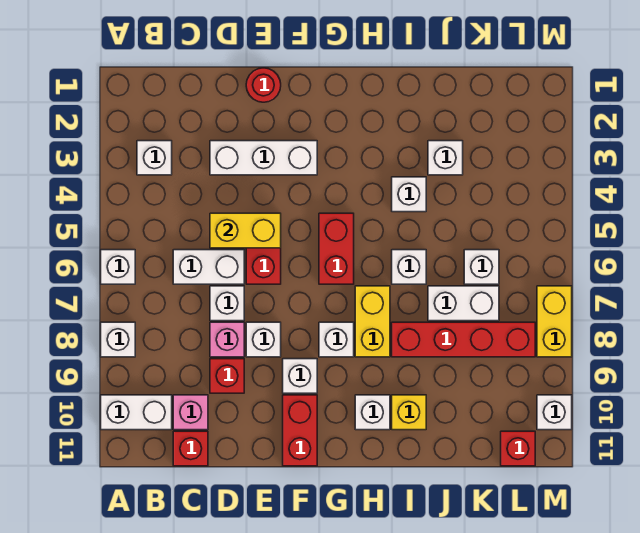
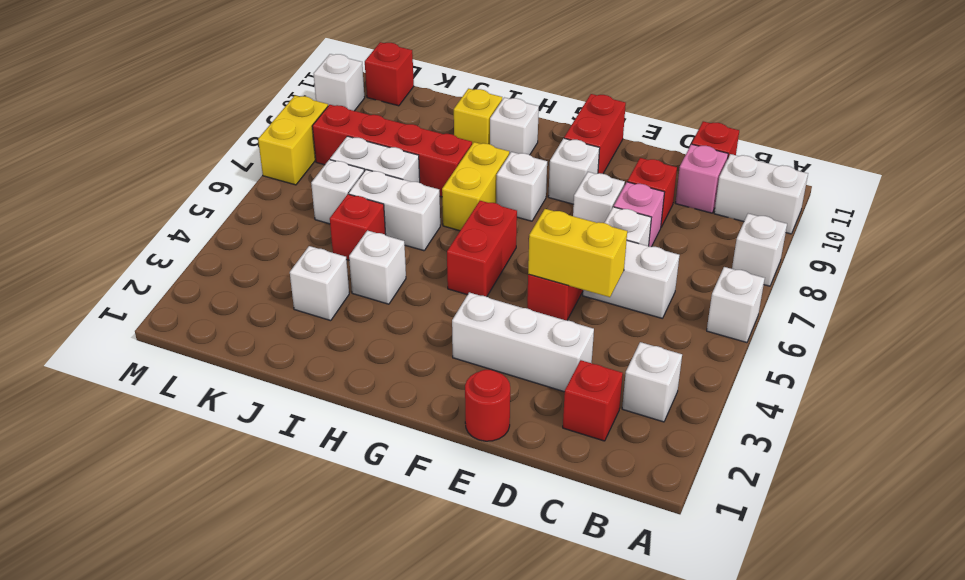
none -> red 1x1 brick [563,360,623,441]
white 1x1 brick [392,250,426,284] -> white 1x2 brick [349,170,440,251]
none -> red 1x1 brick [330,194,386,260]

